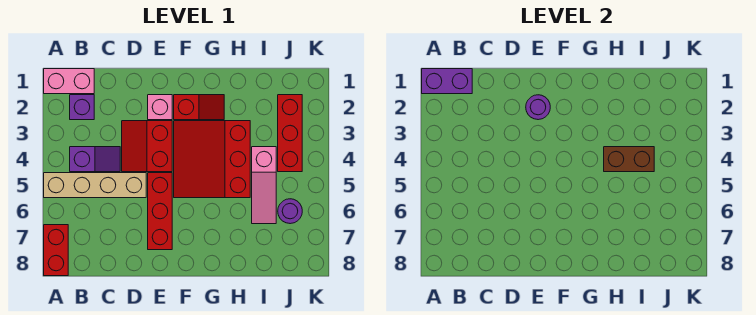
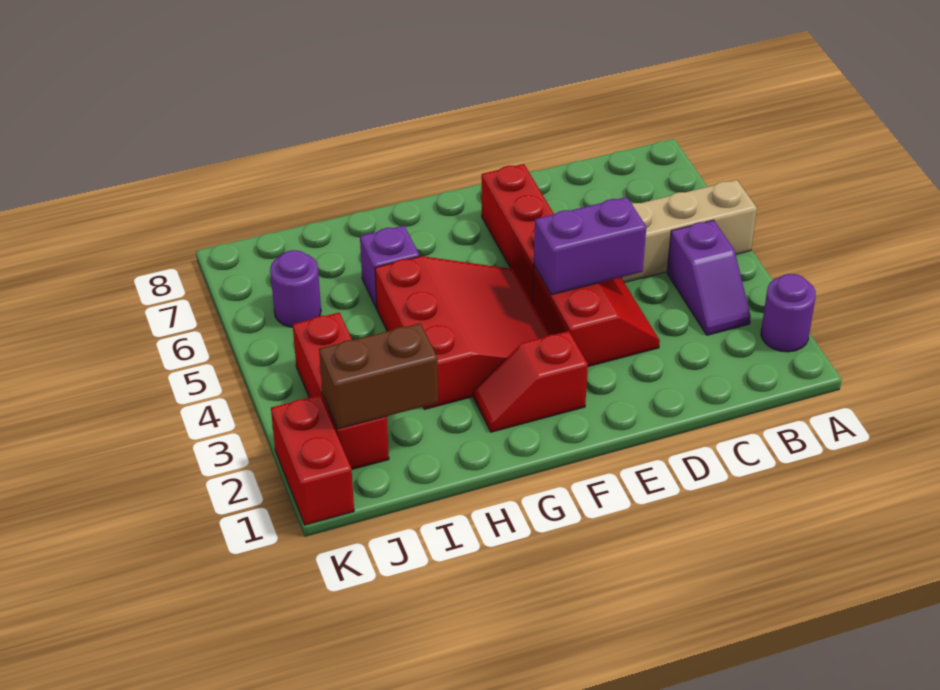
pink 1x2 brick [44,69,94,94] -> none
purple 1x2 brick [422,69,472,94] -> purple 1x2 brick moved to [534,197,646,295]
red 1x2 brick [44,225,68,276] -> red 1x2 brick moved to [271,395,354,525]
purple 1x1 brick [70,95,94,120] -> purple 1x1 brick moved to [360,226,420,309]
purple 1x2 slope [70,147,120,172] -> purple 1x2 slope turned to [667,220,751,335]
pink 1x1 brick [148,95,172,120] -> none
purple 1x1 round brick [526,95,550,120] -> purple 1x1 round brick moved to [761,274,816,352]
brown 1x2 brick [604,147,654,172] -> brown 1x2 brick moved to [319,323,438,429]
pink 1x3 slope [252,147,276,224] -> none

